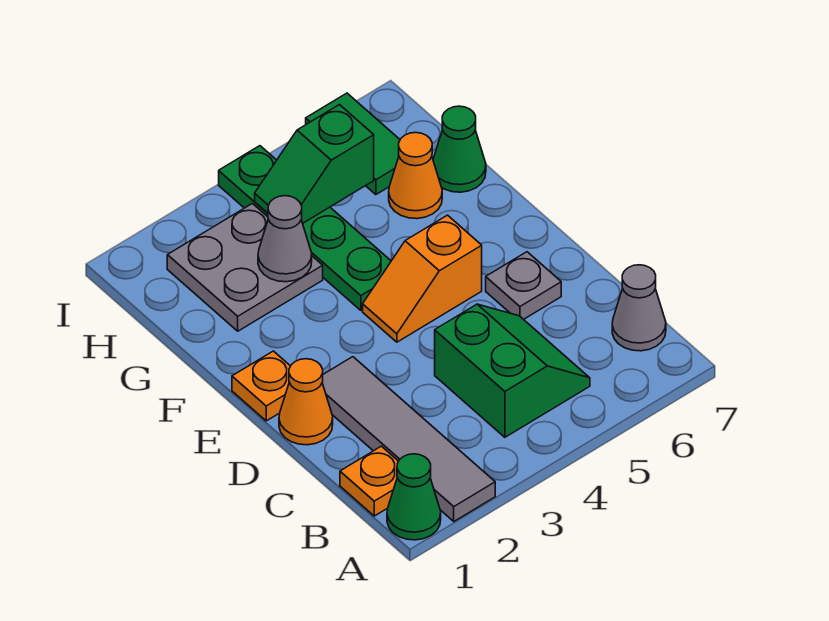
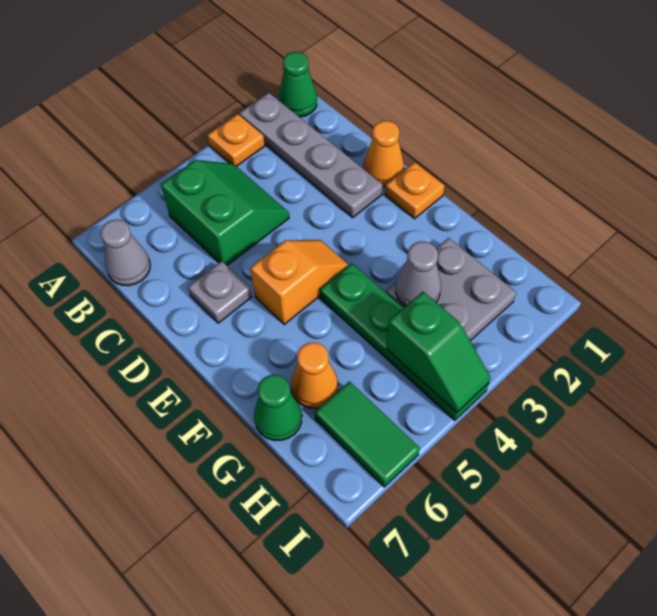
grey 1x4 tile [322,357,495,521] -> grey 1x4 plate [239,93,383,217]
orange 1x1 plate [340,446,398,516] -> orange 1x1 plate moved to [207,114,265,166]
green 2x2 slope [435,304,590,437] -> green 2x2 slope turned to [161,160,289,265]
green 1x2 slope [255,105,374,223] -> green 1x2 slope turned to [386,292,491,412]

